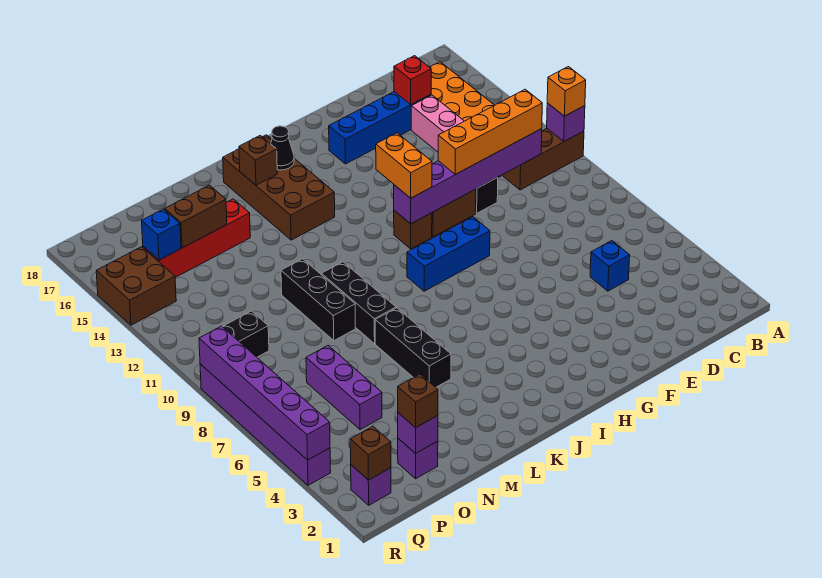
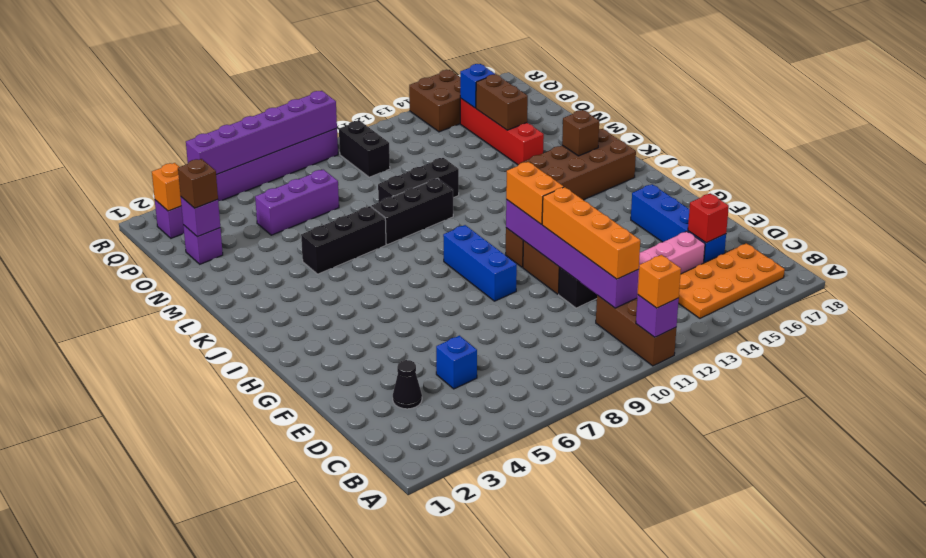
orange 1x2 brick [376,133,432,198] -> orange 1x2 brick turned to [506,162,563,224]
black 1x1 cone [271,126,294,170] -> black 1x1 cone moved to [393,360,422,409]
brown 1x1 brick [350,426,391,480] -> orange 1x1 brick [152,163,181,211]

